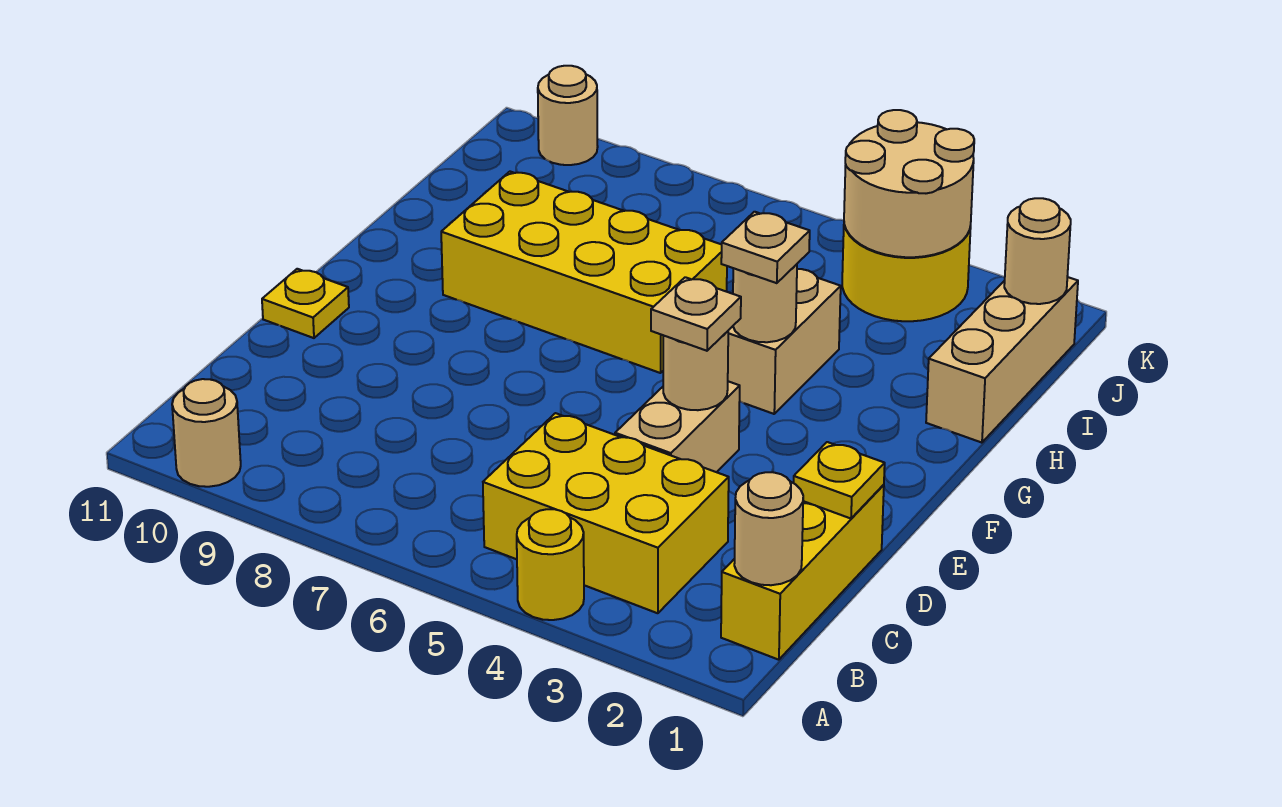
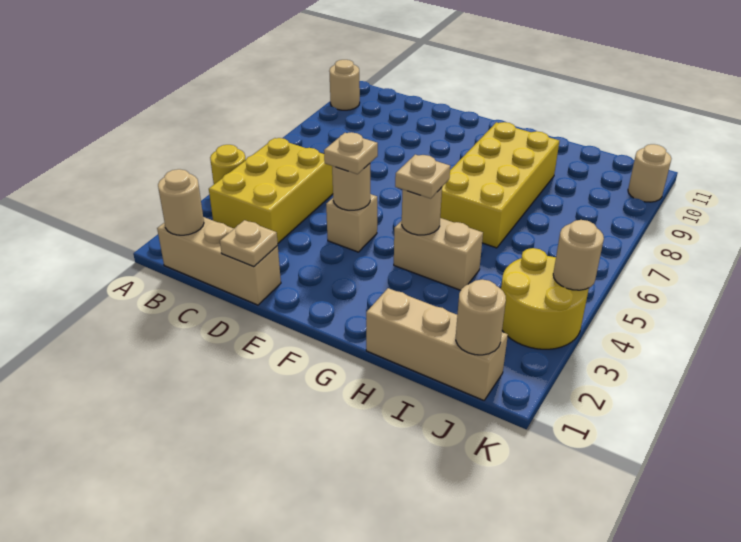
yellow 1x3 brick [721,485,884,660] -> tan 1x3 brick [157,217,281,305]
yellow 1x1 plate [794,442,885,519] -> tan 1x1 plate [220,220,278,267]
tan 1x2 brick [615,381,740,472] -> tan 1x1 brick [326,194,377,252]
yellow 1x1 plate [262,269,349,338] -> none
tan 2x2 round brick [844,110,974,257] -> tan 1x1 round brick [553,220,604,290]

